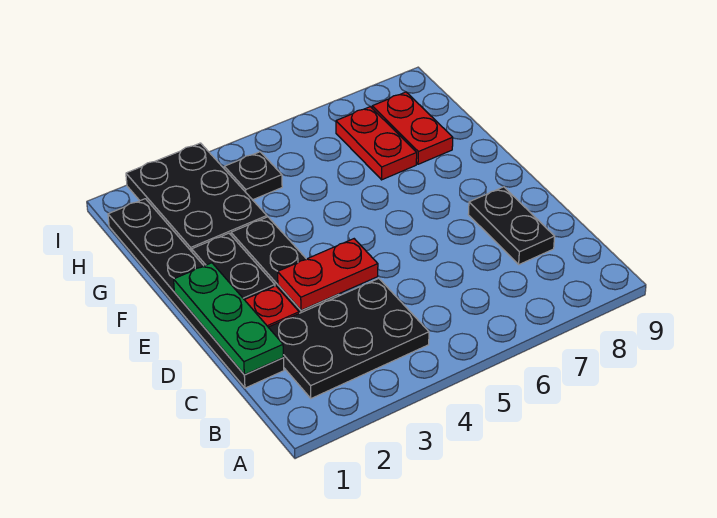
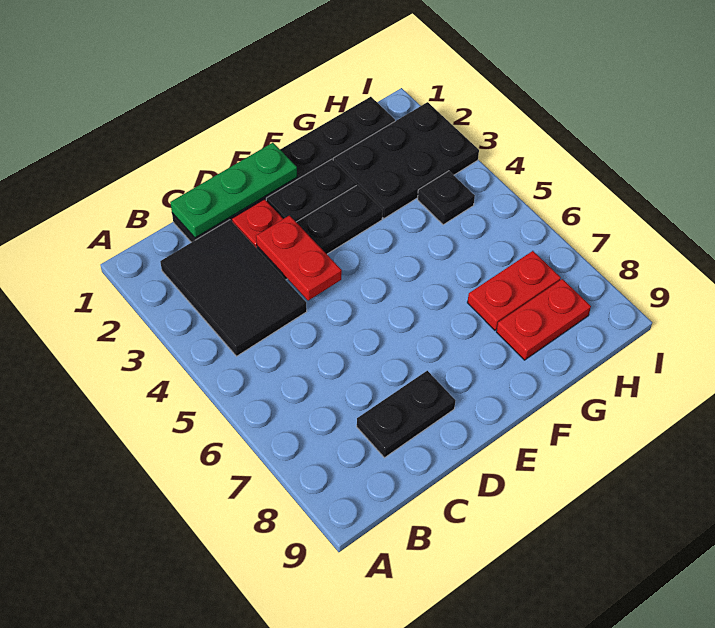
black 2x3 plate [268,279,429,398] -> black 2x3 tile [160,220,307,356]

